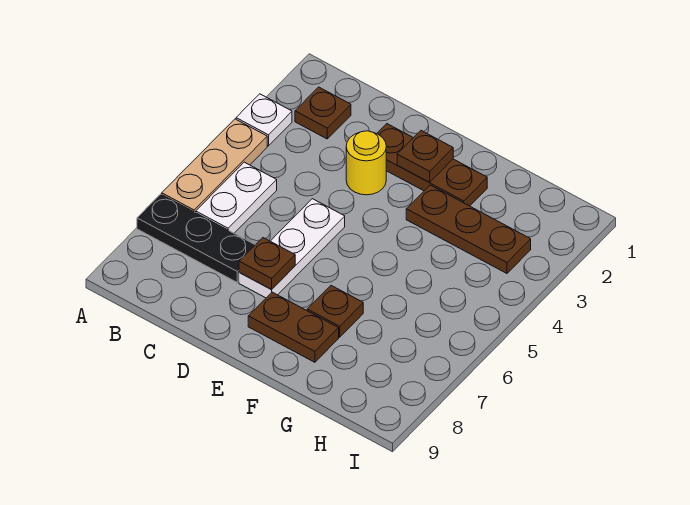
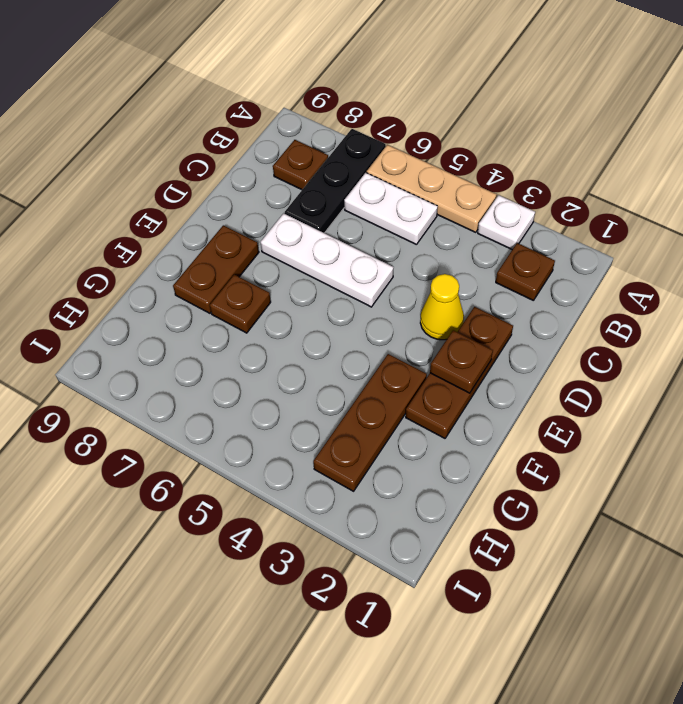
yellow 1x1 round brick [346,131,386,195] -> yellow 1x1 cone [420,274,464,340]
brown 1x1 plate [239,238,295,290] -> brown 1x1 plate moved to [273,140,328,190]

